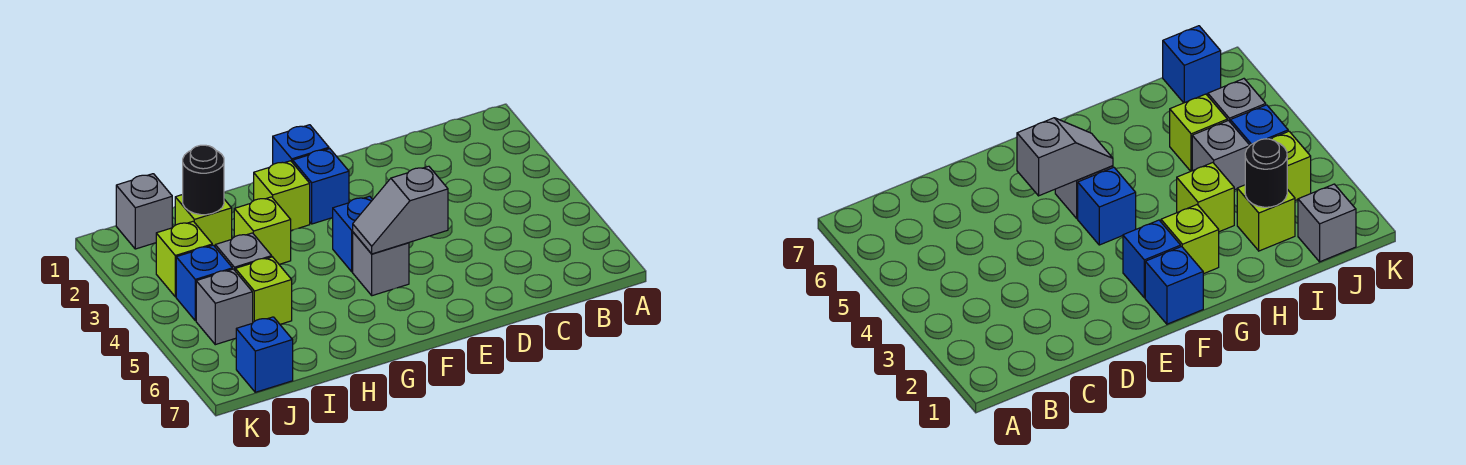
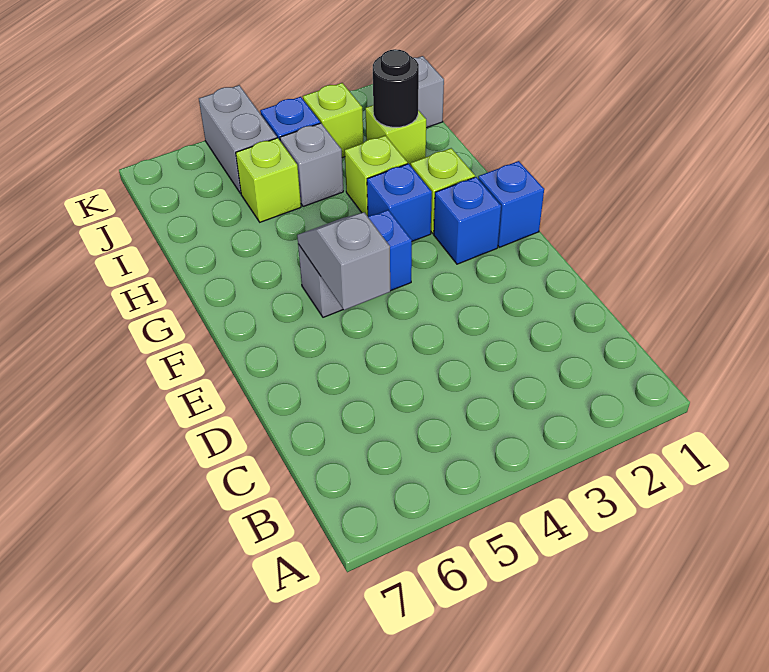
grey 1x1 brick [196,269,253,345] -> grey 1x2 brick [199,85,277,194]
blue 1x1 brick [236,317,293,392] -> blue 1x1 brick moved to [367,164,432,241]

